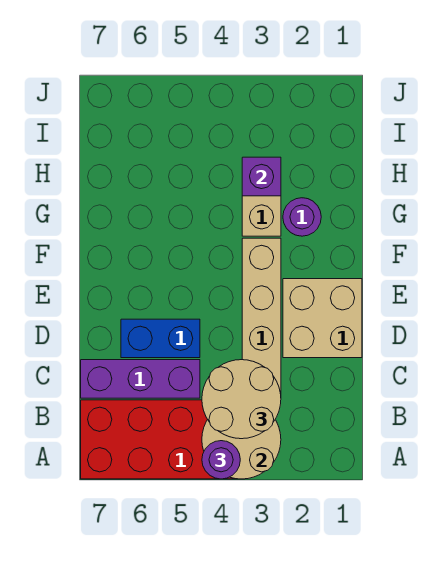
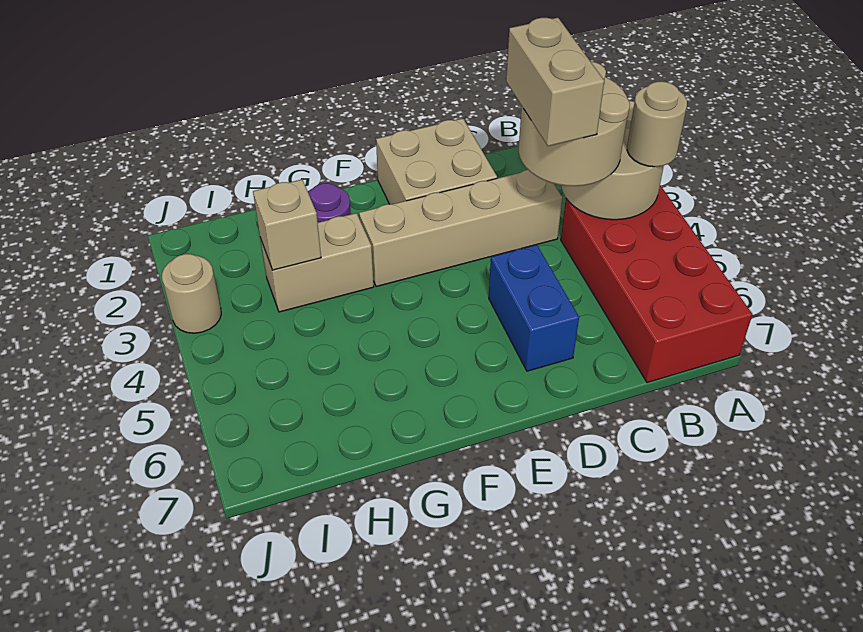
purple 1x1 round brick [202,441,240,479] -> tan 1x1 round brick [627,82,687,167]
none -> tan 1x2 brick [506,18,604,146]
purple 1x3 brick [81,360,200,398] -> none
purple 1x1 brick [242,157,281,196] -> tan 1x1 brick [253,180,321,270]
none -> tan 1x1 round brick [162,254,221,333]

